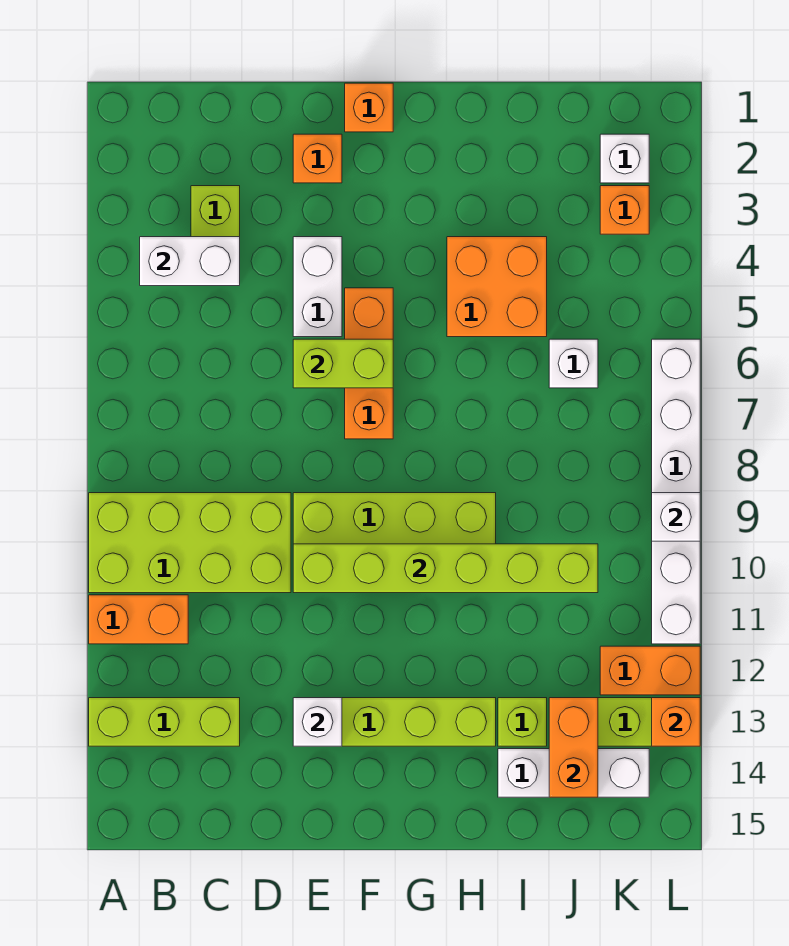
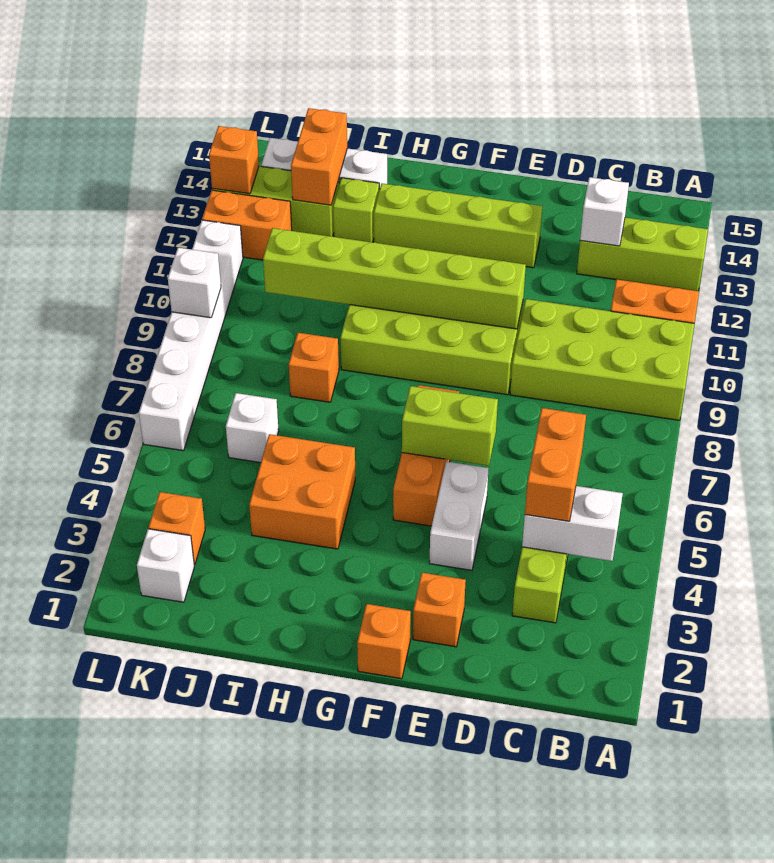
none -> orange 1x2 brick [525,408,586,521]
white 1x1 brick [293,698,342,746] -> white 1x1 brick moved to [580,177,629,246]
none -> orange 1x1 brick [289,333,339,402]

